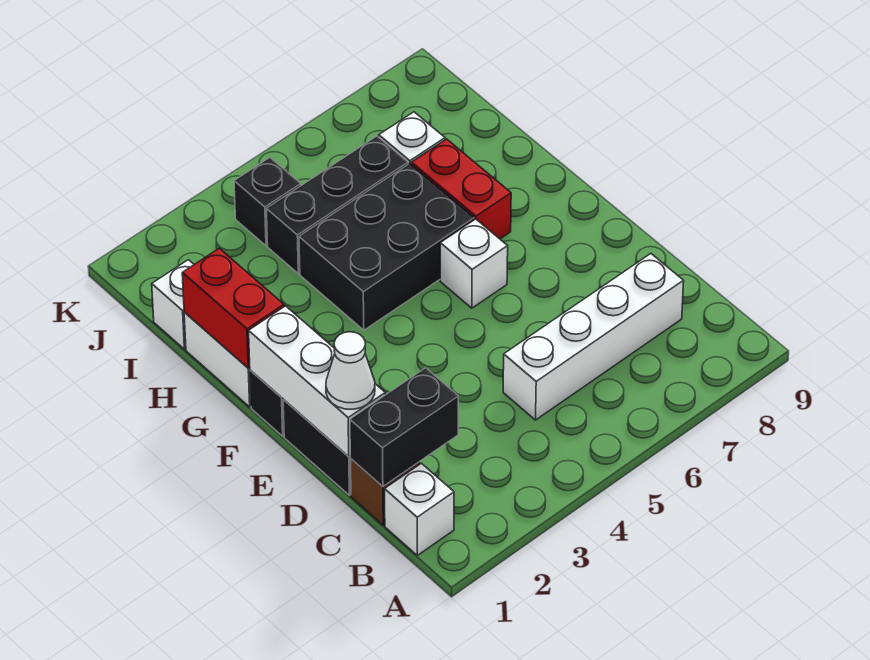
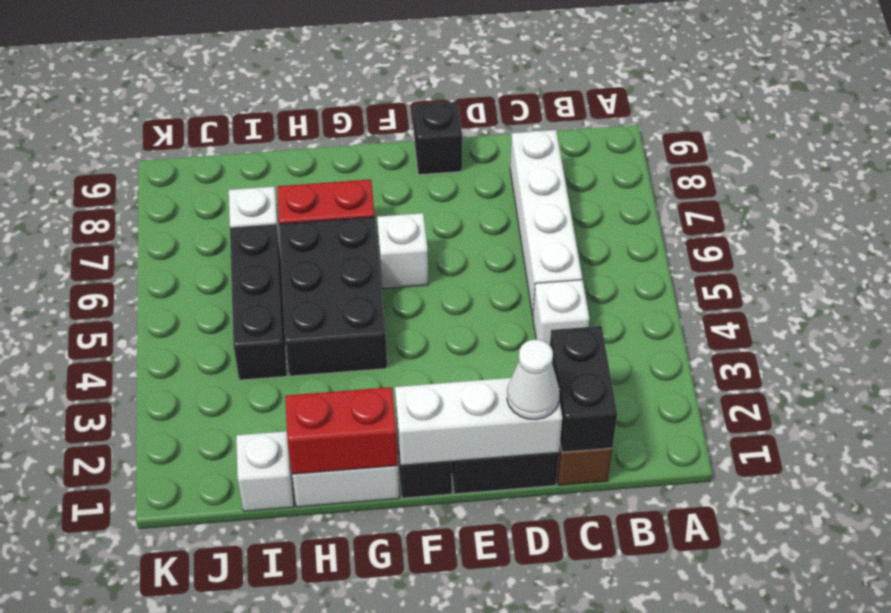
white 1x1 brick [385,463,454,555] -> white 1x1 brick moved to [533,280,589,345]
black 1x1 brick [234,158,301,246] -> black 1x1 brick moved to [414,102,462,175]

